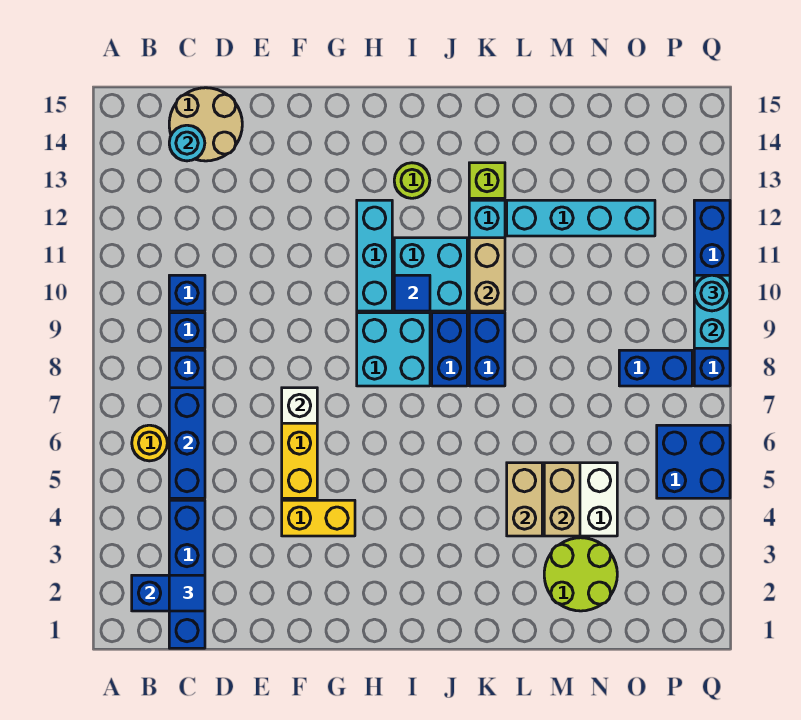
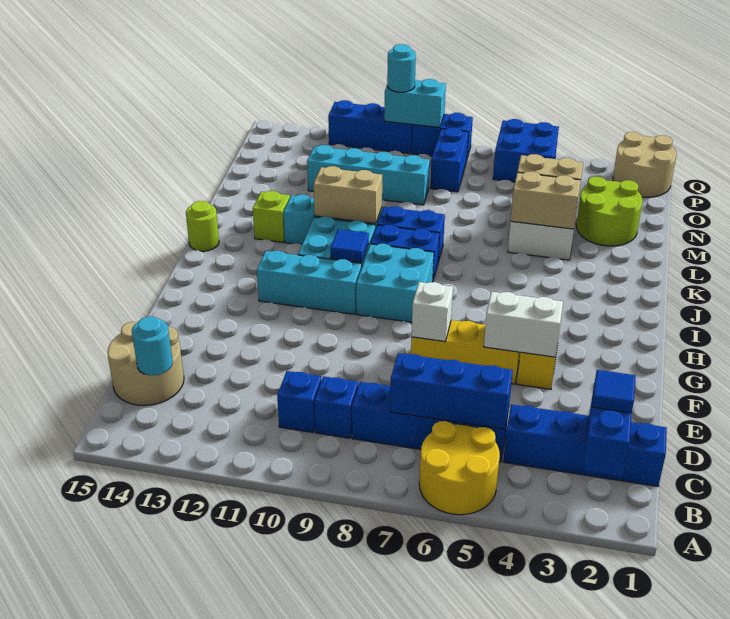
yellow 1x1 round brick [132,425,167,461] -> yellow 2x2 round brick [419,421,500,515]
none -> white 1x2 brick [484,292,563,357]
lime 1x1 round brick [394,163,430,198] -> lime 1x1 round brick moved to [186,201,219,251]
cyan 1x4 brick [507,200,655,236] -> cyan 1x4 brick turned to [307,145,430,205]
none -> tan 2x2 round brick [613,132,677,197]

